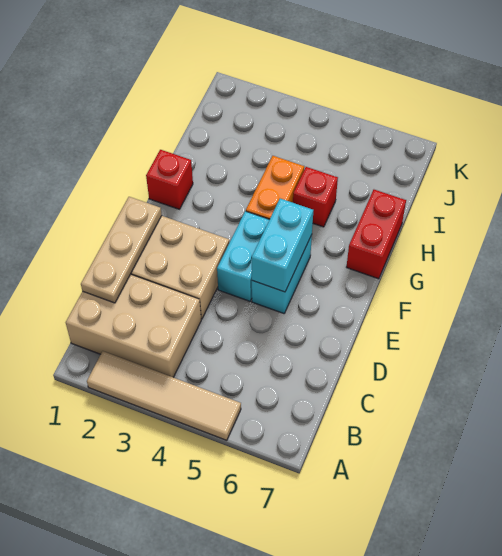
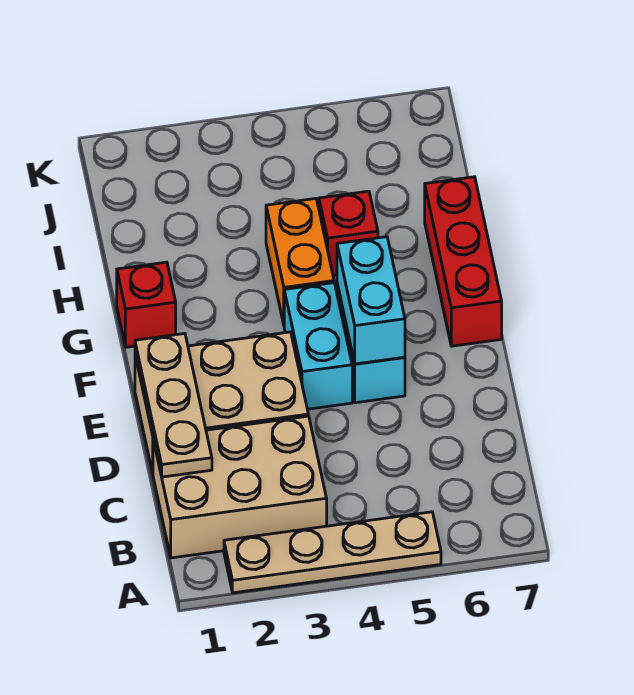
tan 1x4 tile [87,351,241,440] -> tan 1x4 plate [224,512,441,593]
red 1x2 brick [347,190,406,279] -> red 1x3 brick [425,177,502,346]

